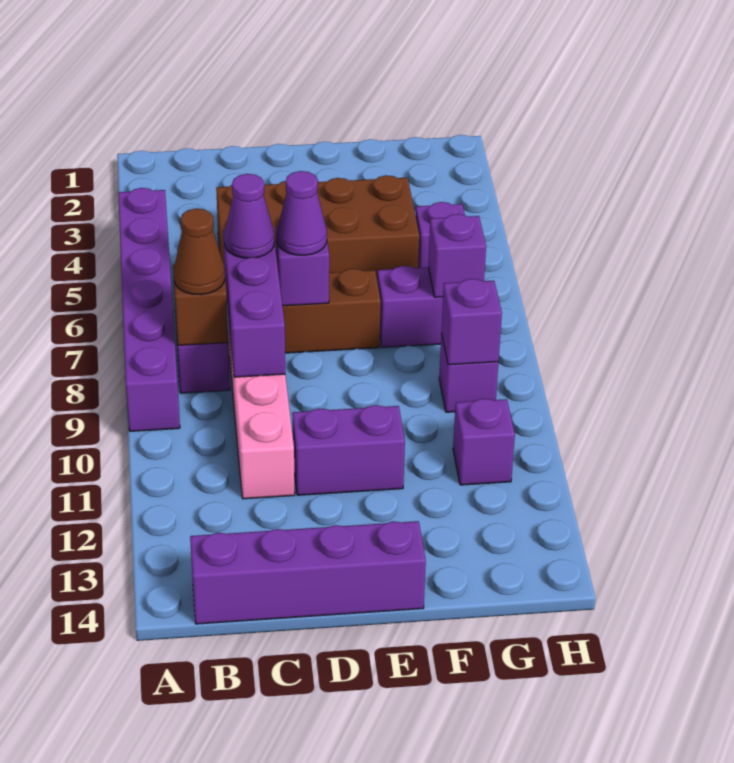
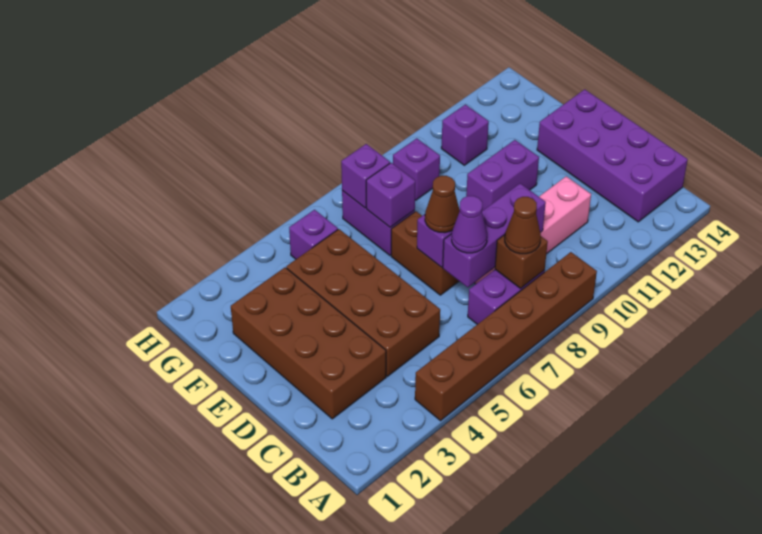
purple 1x6 brick [118,188,180,431] -> brown 1x6 brick [415,252,597,421]
purple 1x4 brick [190,521,426,624] -> purple 2x4 brick [537,89,688,222]
none -> brown 2x4 brick [231,267,386,419]
purple 1x1 cone [277,171,327,255] -> brown 1x1 cone [425,176,460,233]
purple 1x2 brick [292,405,405,495] -> purple 1x2 brick turned to [466,140,539,211]
purple 1x1 brick [442,279,502,365] -> purple 1x1 brick moved to [366,163,415,227]

